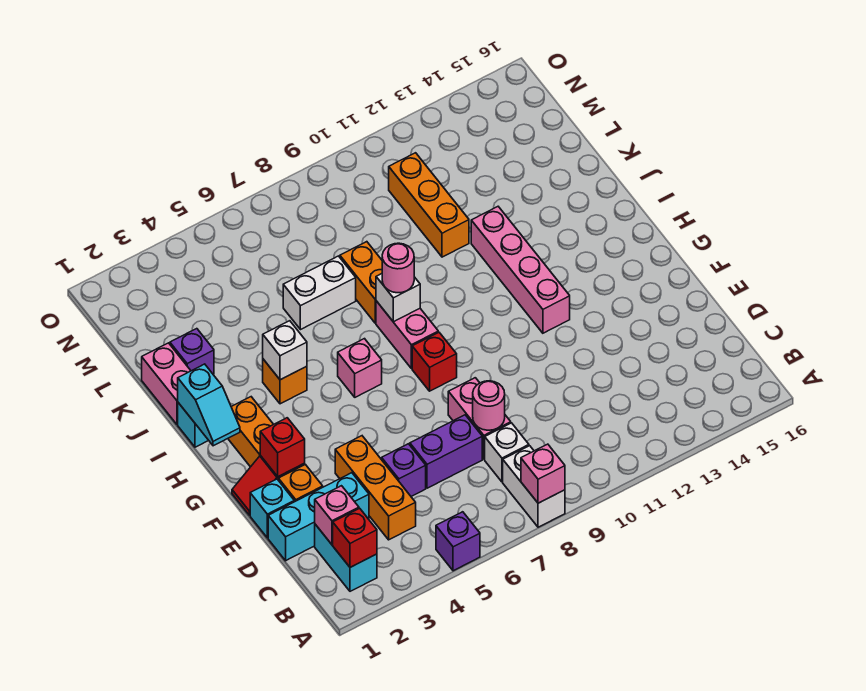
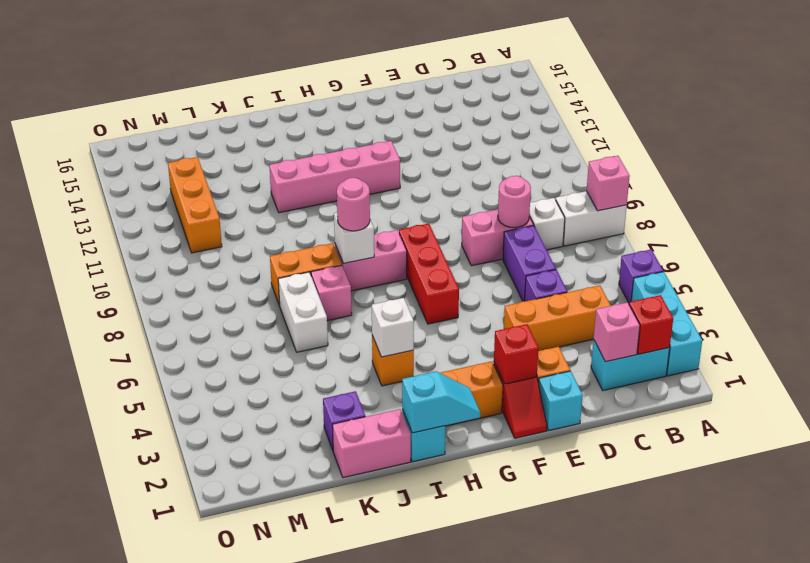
cyan 1x3 brick [268,473,369,561] -> cyan 1x3 brick moved to [631,272,702,376]
red 1x1 brick [412,332,457,391] -> red 1x3 brick [399,224,459,324]
pink 1x1 brick [338,339,382,397] -> pink 1x1 brick moved to [311,265,352,321]
orange 1x3 brick [389,153,469,257] -> orange 1x3 brick turned to [168,157,222,253]

